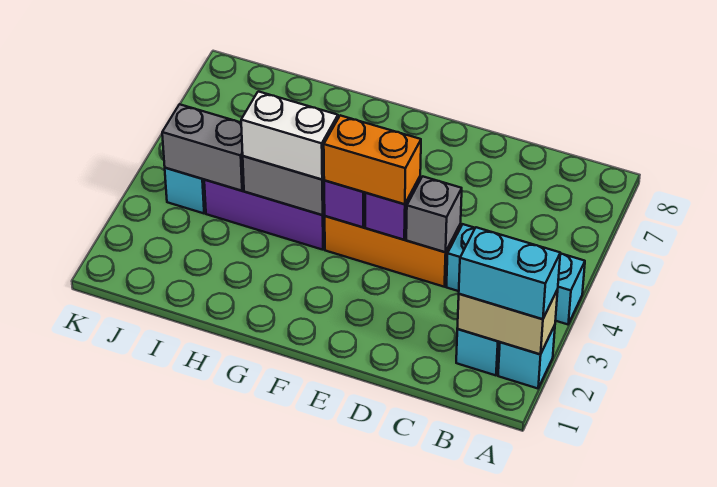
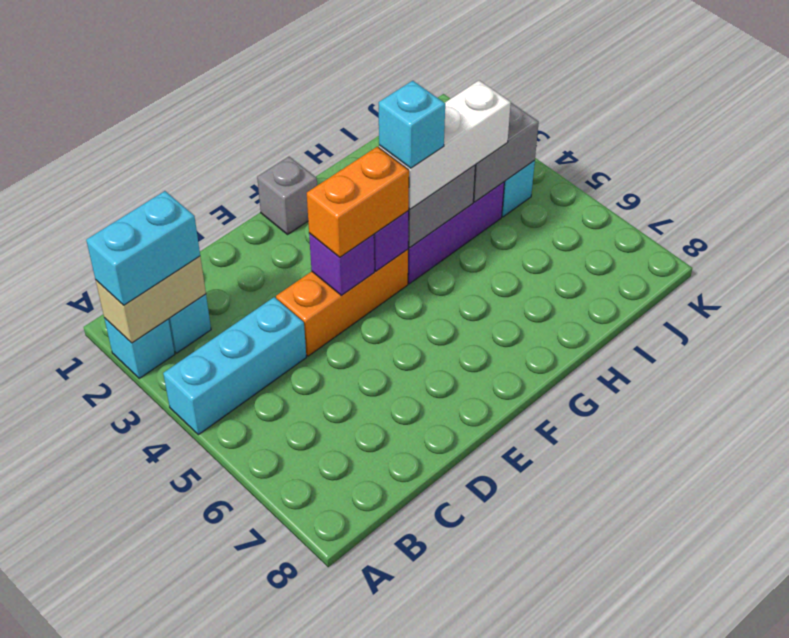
grey 1x1 brick [406,176,462,252] -> grey 1x1 brick moved to [257,157,317,234]
white 1x2 brick [241,91,338,179] -> white 1x3 brick [379,81,511,209]
none -> cyan 1x1 brick [379,81,445,168]

